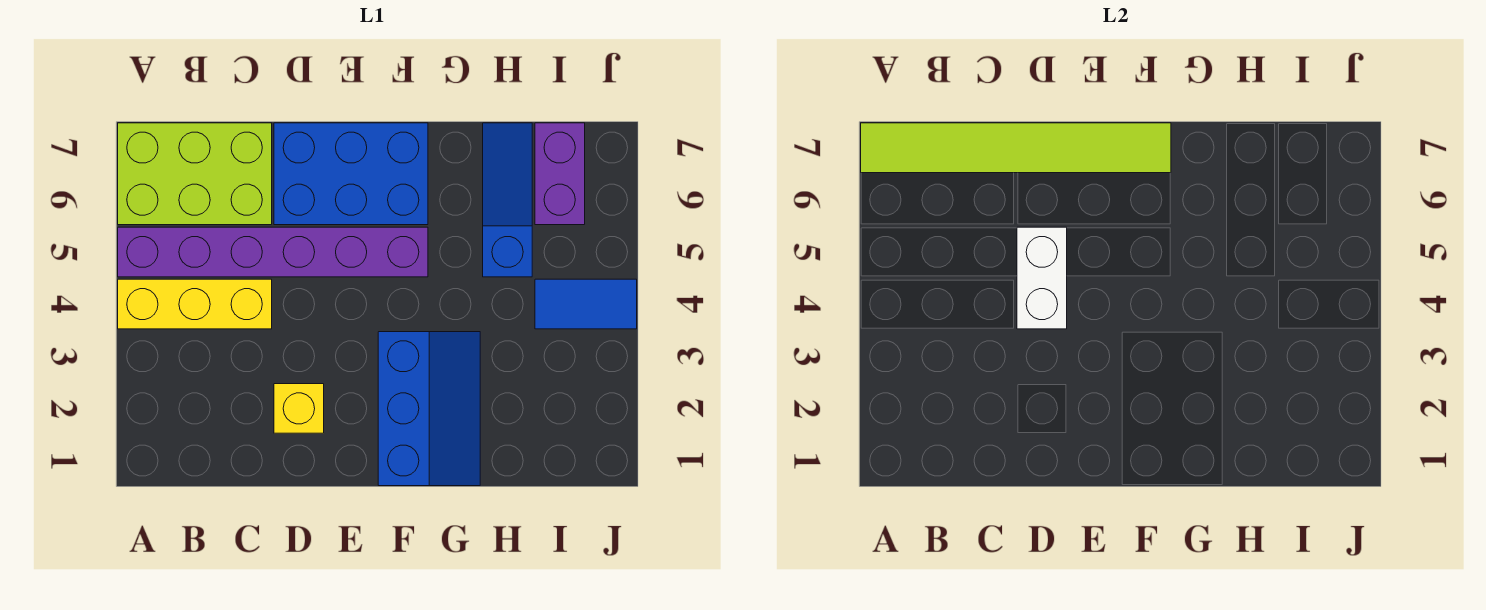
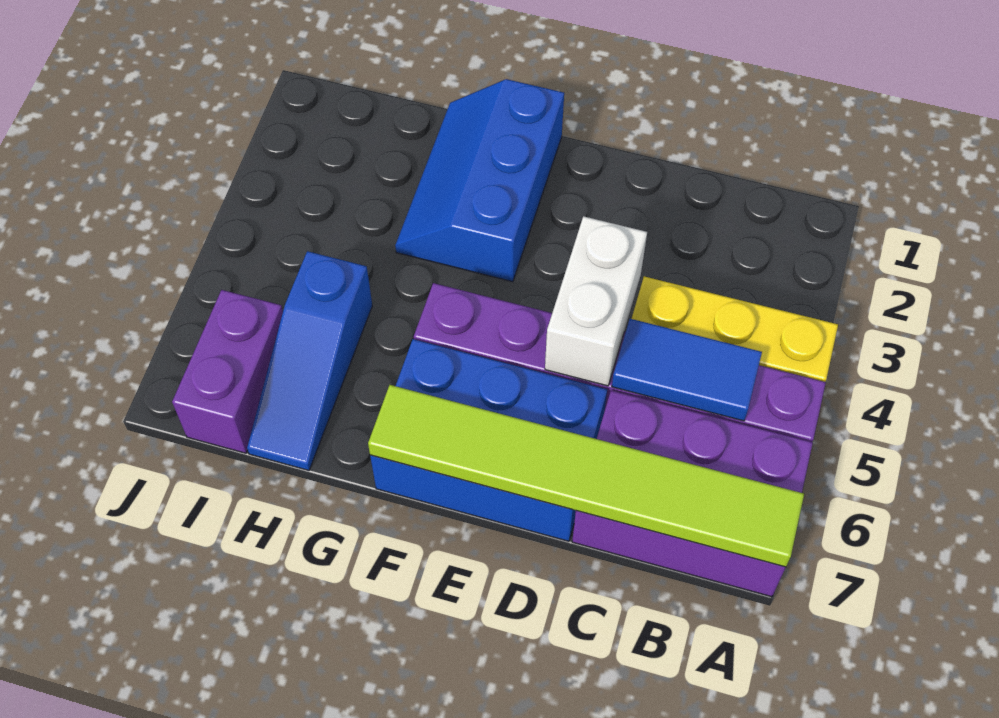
lime 2x3 brick [118,123,272,225] -> purple 2x3 brick [572,390,813,597]
yellow 1x1 brick [274,384,324,433] -> none
blue 1x2 tile [535,279,637,329] -> blue 1x2 tile moved to [612,319,762,421]

